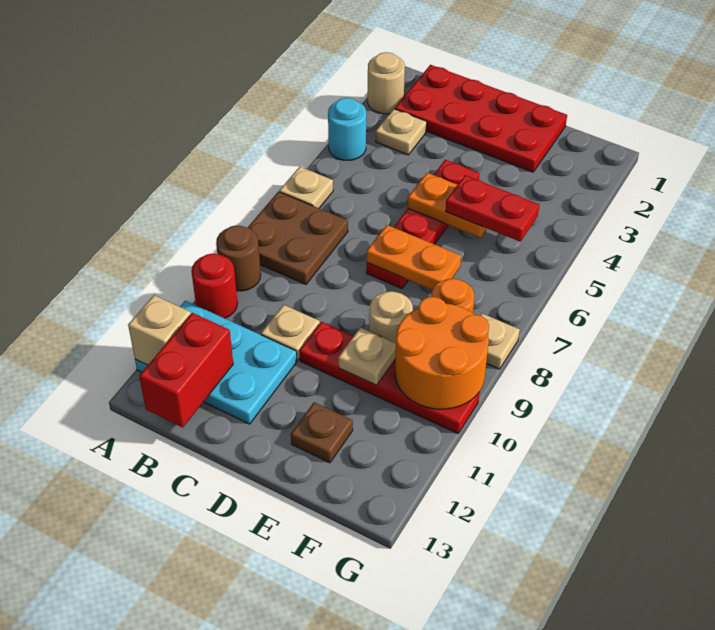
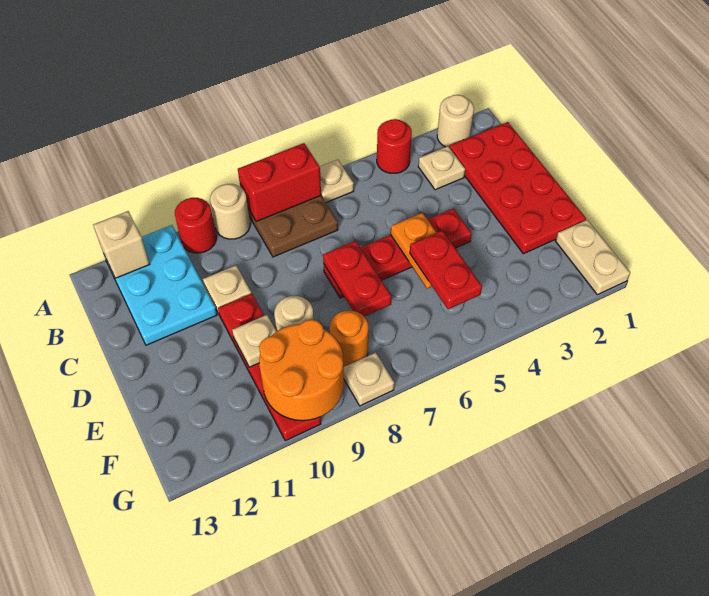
cyan 1x1 round brick [328,98,366,160] -> red 1x1 round brick [377,119,412,173]
brown 1x1 round brick [216,225,261,291] -> tan 1x1 round brick [210,184,250,239]
red 1x2 brick [139,313,233,427] -> red 1x2 brick moved to [238,143,321,222]
orange 1x2 plate [367,225,461,290] -> red 1x2 plate [323,241,392,316]
brown 1x1 plate [291,402,353,463] -> none
none -> tan 1x2 plate [556,220,630,295]

